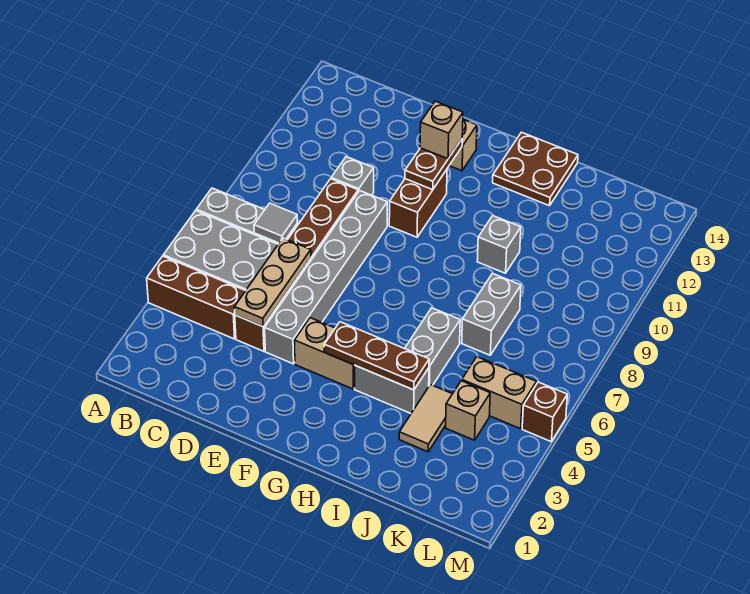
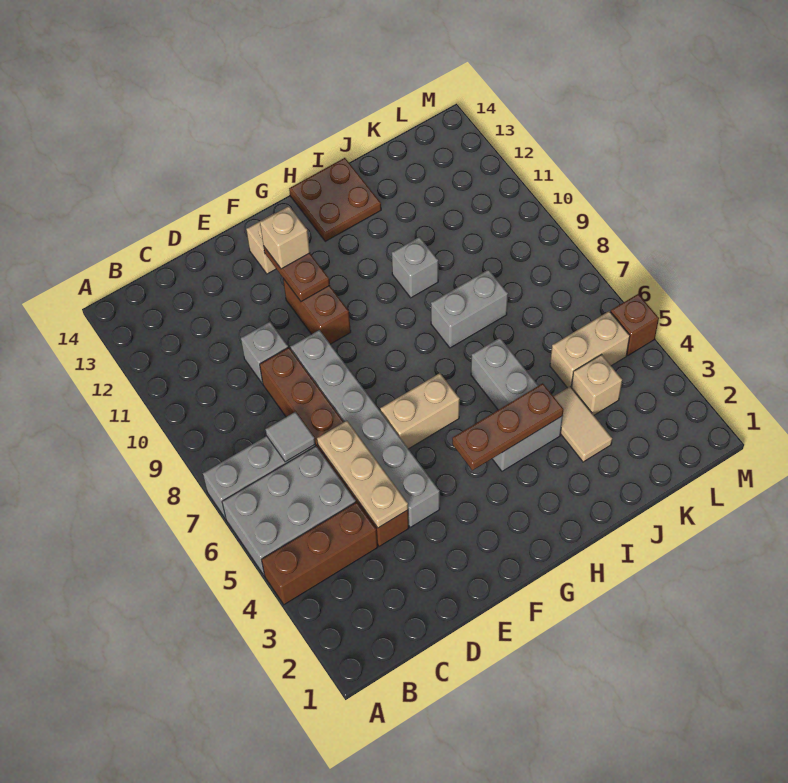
tan 1x2 brick [294,318,355,389] -> tan 1x2 brick moved to [380,373,460,449]
grey 1x2 brick [462,274,521,355] -> grey 1x2 brick turned to [431,269,508,348]

